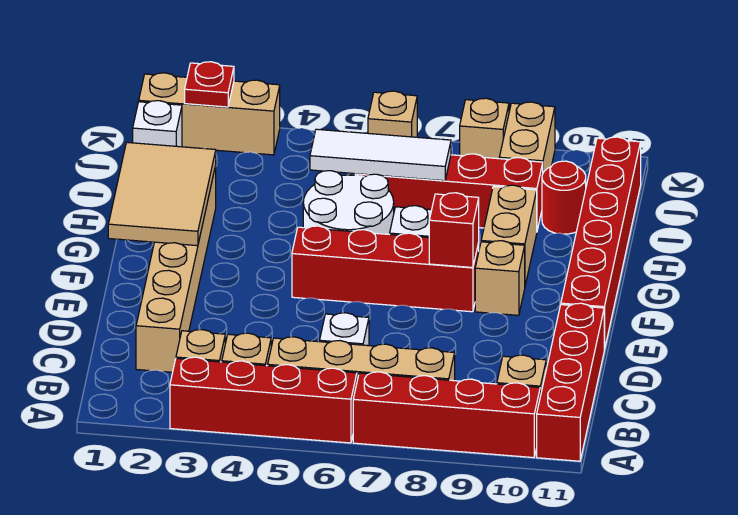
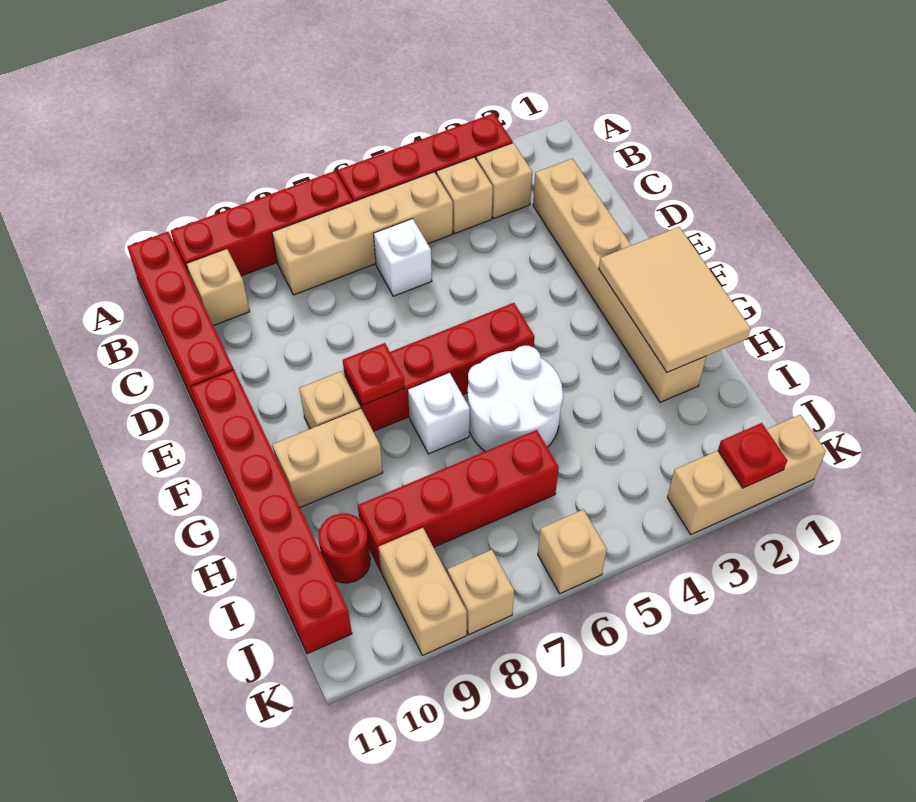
red 1x1 brick [429,193,479,268] -> red 1x1 plate [343,343,405,405]
tan 1x2 brick [481,185,537,285] -> tan 1x2 brick turned to [272,408,383,507]
white 1x3 tile [310,129,451,181] -> none
white 1x1 brick [133,101,182,147] -> none

